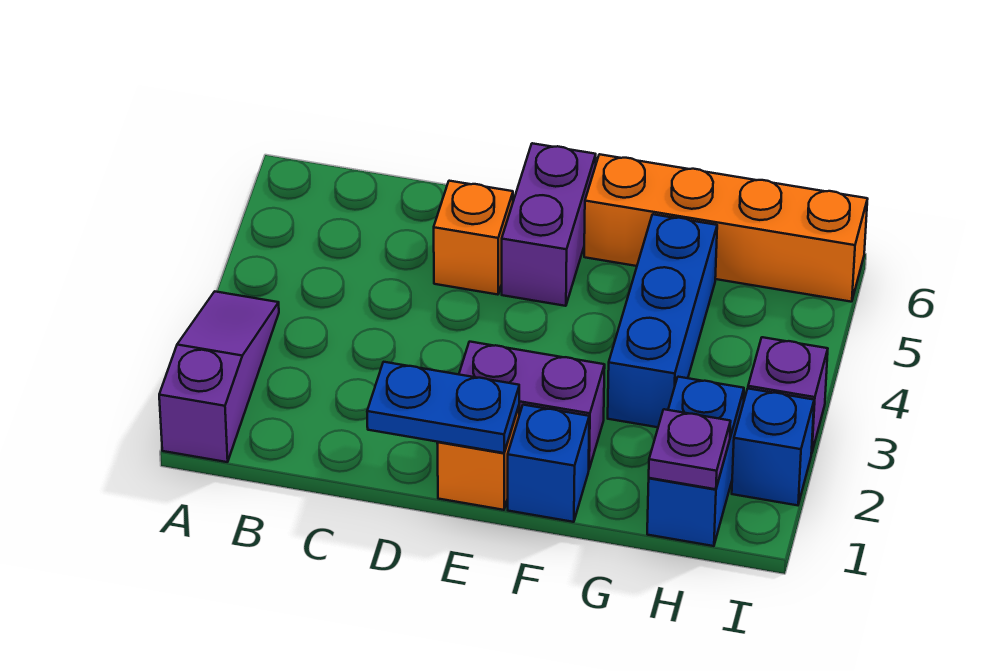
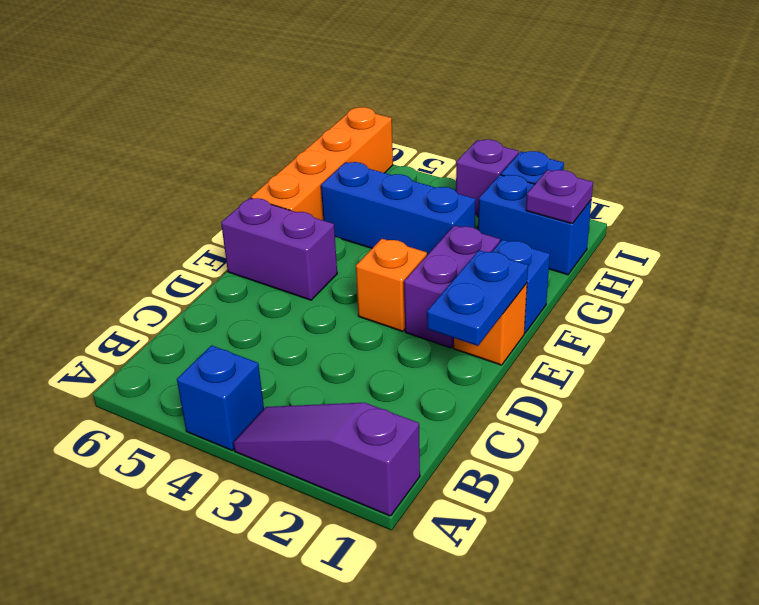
none -> blue 1x1 brick [177,345,264,450]
orange 1x1 brick [434,181,513,295] -> orange 1x1 brick moved to [356,239,427,331]

